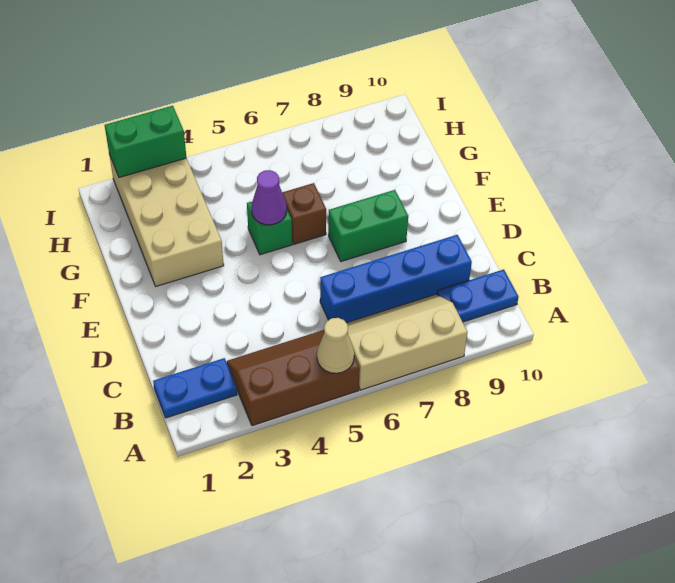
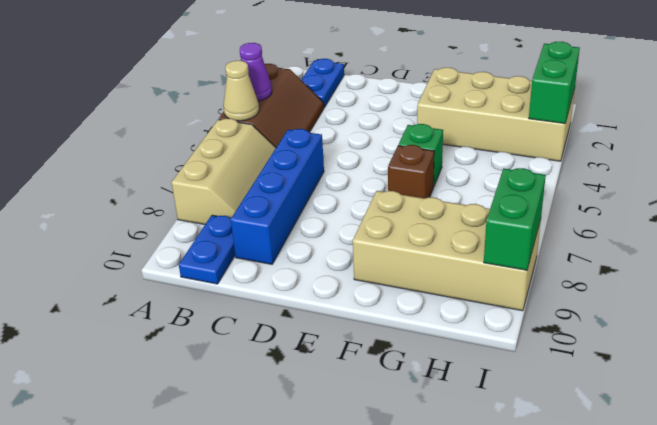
green 1x2 brick [328,190,408,262] -> green 1x2 brick moved to [484,168,546,270]
purple 1x1 cone [251,170,287,225] -> purple 1x1 cone moved to [240,43,272,101]
none -> tan 2x4 brick [353,191,541,311]

